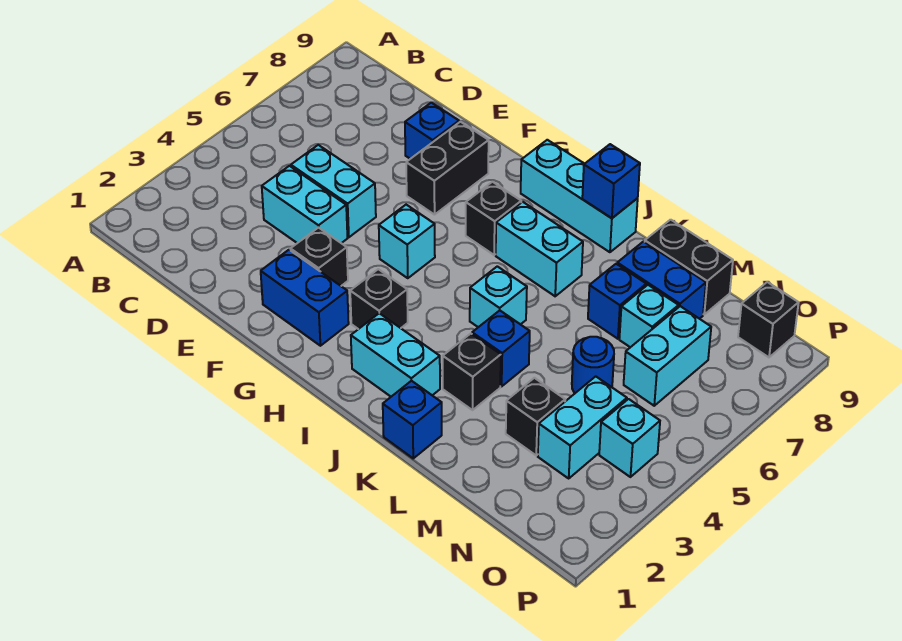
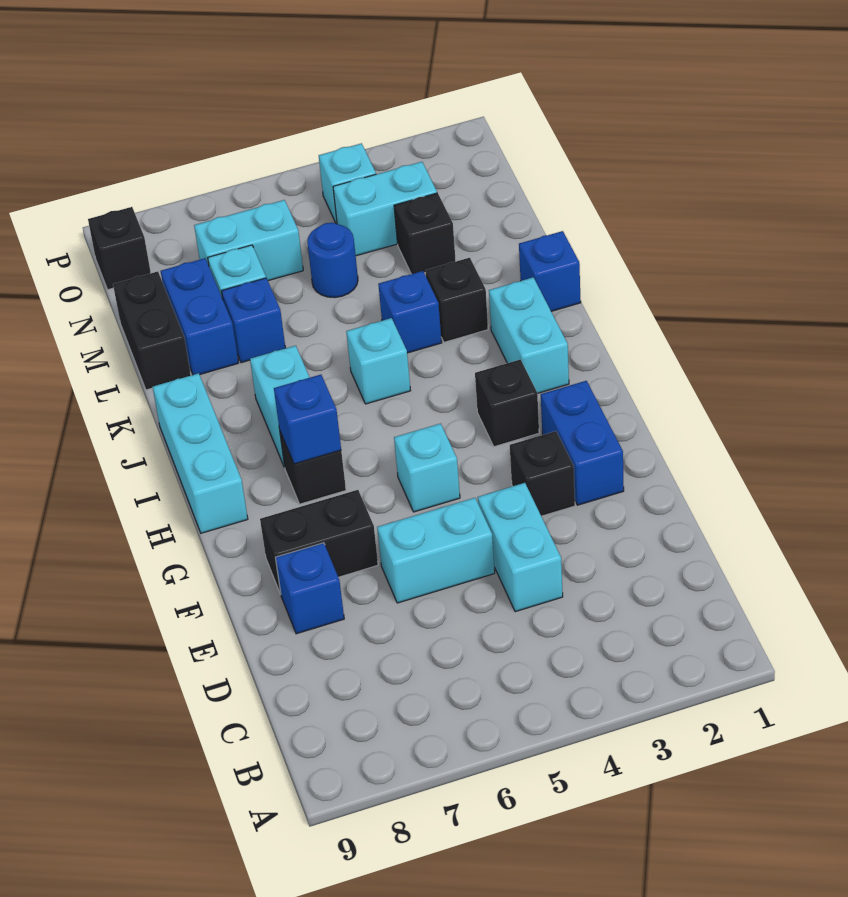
cyan 1x2 brick [291,145,376,237] -> cyan 1x2 brick turned to [377,498,495,603]
blue 1x1 brick [582,144,640,218] -> blue 1x1 brick moved to [274,375,341,464]

